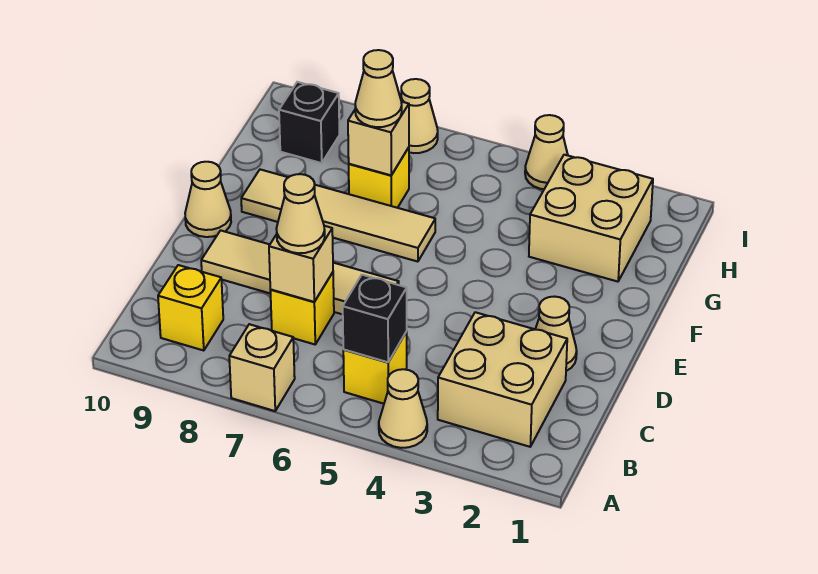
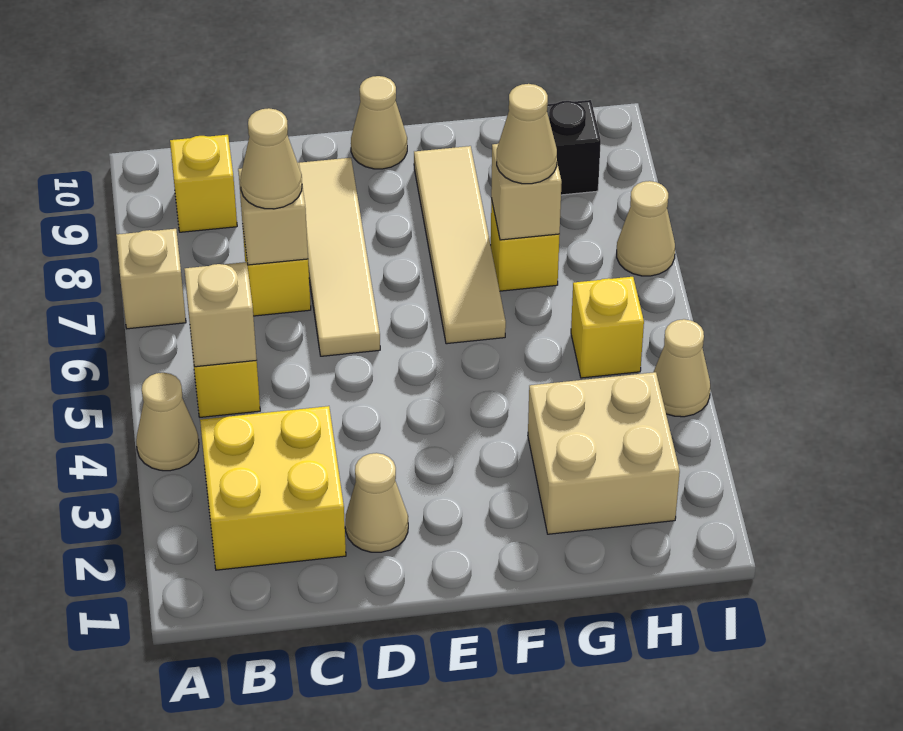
tan 2x2 brick [438,312,567,447] -> yellow 2x2 brick [200,406,346,570]
black 1x1 brick [343,275,407,362] -> tan 1x1 brick [184,262,257,367]
none -> yellow 1x1 brick [571,277,644,378]

